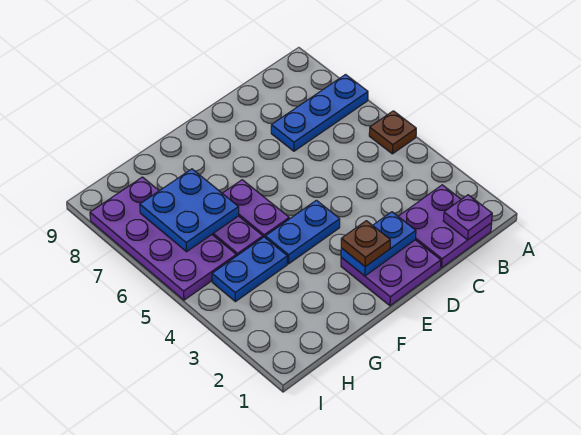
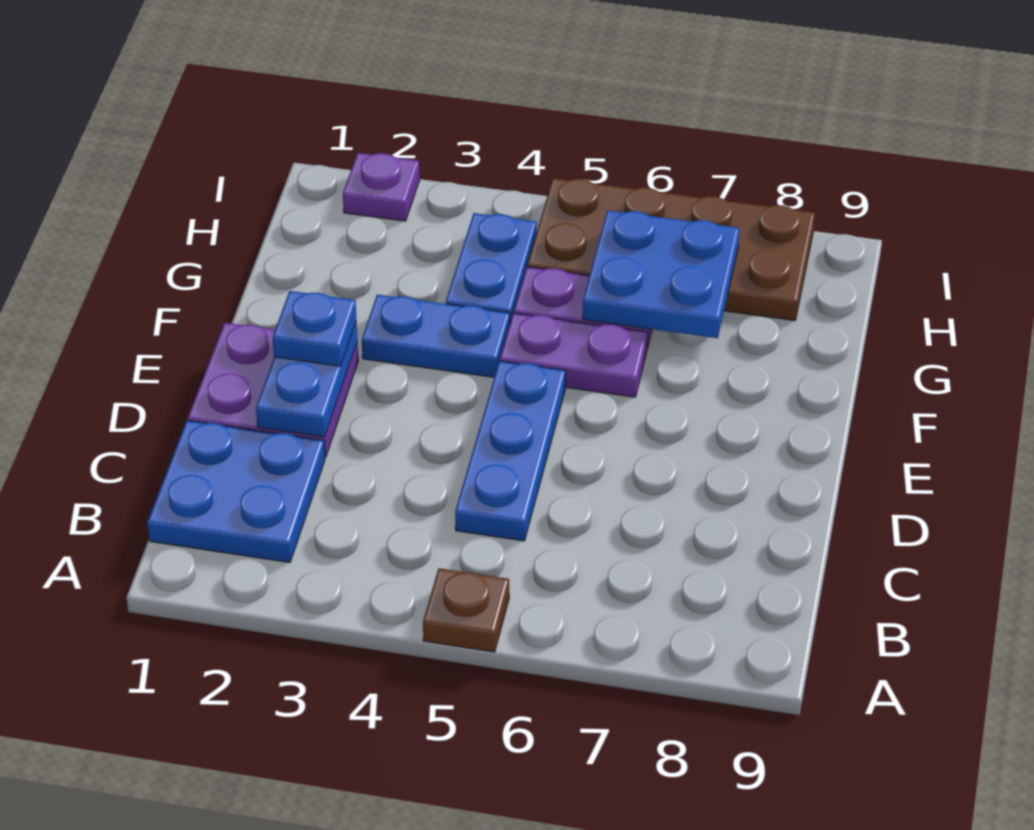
blue 1x3 plate [271,75,368,151] -> blue 1x3 plate moved to [455,361,566,541]
purple 2x2 plate [398,185,492,268] -> blue 2x2 plate [147,420,325,563]
purple 1x1 plate [443,195,492,240] -> purple 1x1 plate moved to [343,153,420,221]
brown 1x1 plate [341,221,390,267] -> blue 1x1 plate [273,291,356,366]
blue 1x2 plate [265,200,340,264] -> blue 1x2 plate turned to [362,295,510,377]
purple 2x4 plate [90,177,236,300] -> brown 2x4 plate [527,178,815,321]

